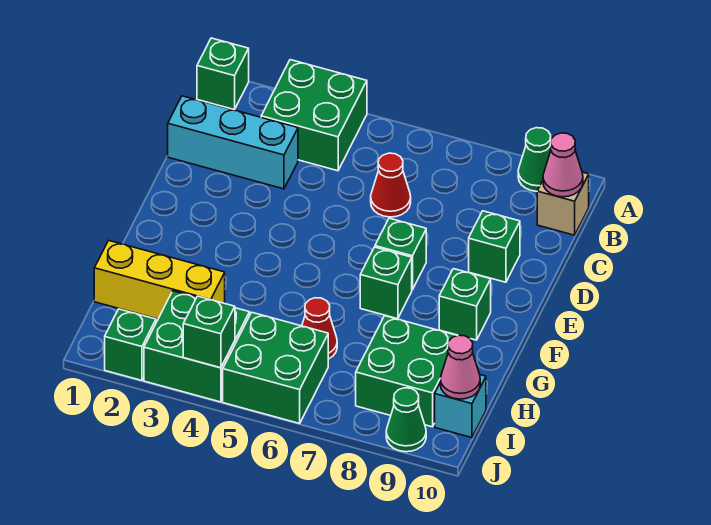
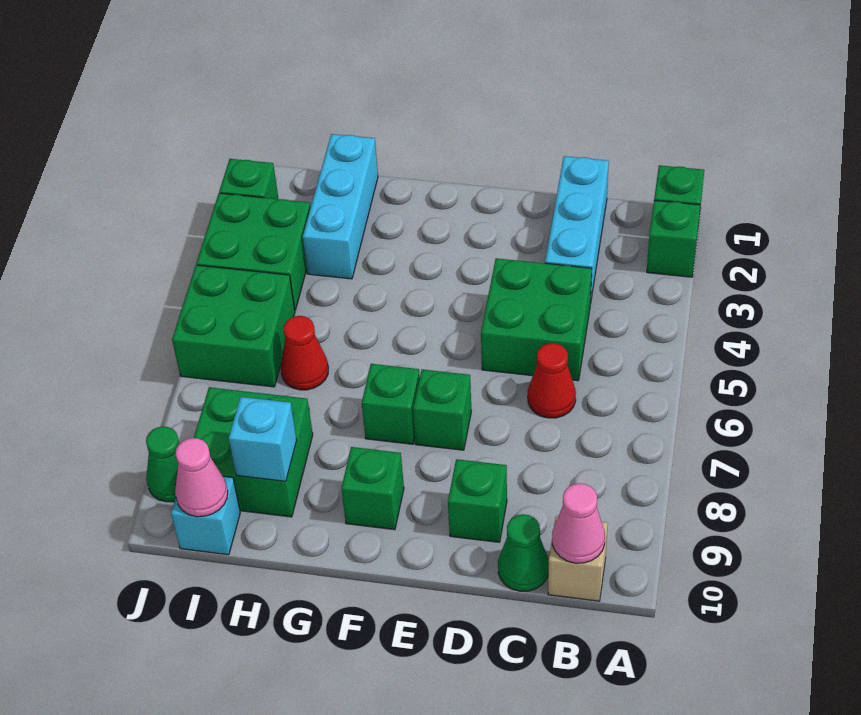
green 2x2 brick [261,60,367,171] -> green 2x2 brick moved to [481,258,592,381]
green 1x1 cone [518,128,551,191] -> green 1x1 cone moved to [498,514,549,591]
yellow 1x3 brick [94,240,225,319] -> cyan 1x3 brick [303,134,378,279]
none -> cyan 1x1 brick [229,397,297,481]
green 1x1 brick [183,296,235,368] -> green 1x1 brick moved to [647,200,700,277]

